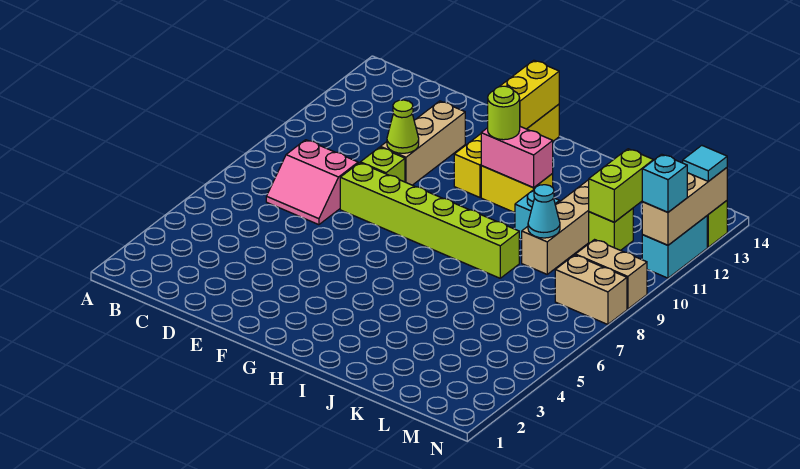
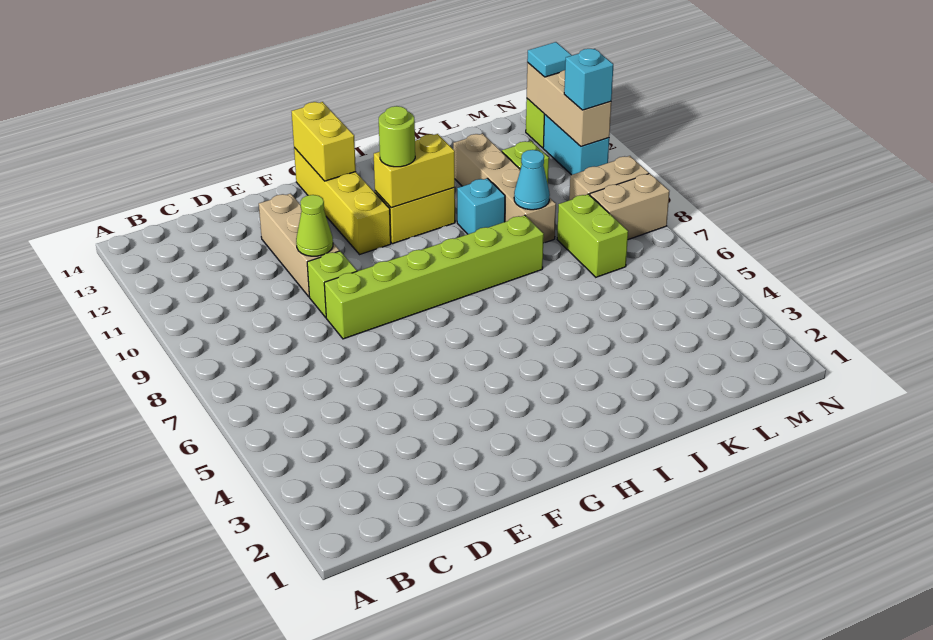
pink 2x2 slope [266,140,358,225] -> none
pink 1x2 brick [481,127,553,188] -> yellow 1x2 brick [374,134,455,208]
lime 1x2 brick [589,149,653,222] -> lime 1x2 brick moved to [557,194,628,277]

